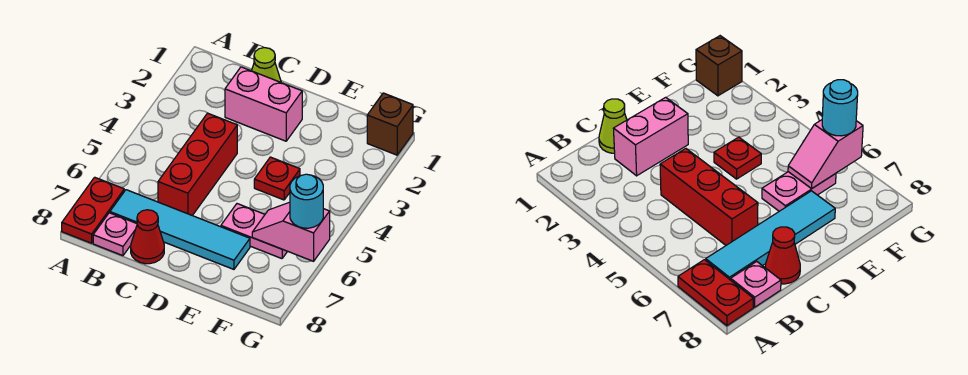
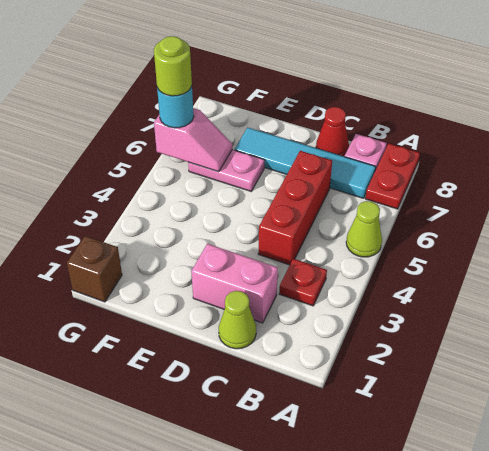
none -> lime 1x1 cone [346,201,382,257]
red 1x1 plate [254,157,300,200] -> red 1x1 plate moved to [279,259,327,306]
none -> lime 1x1 round brick [154,36,192,96]

